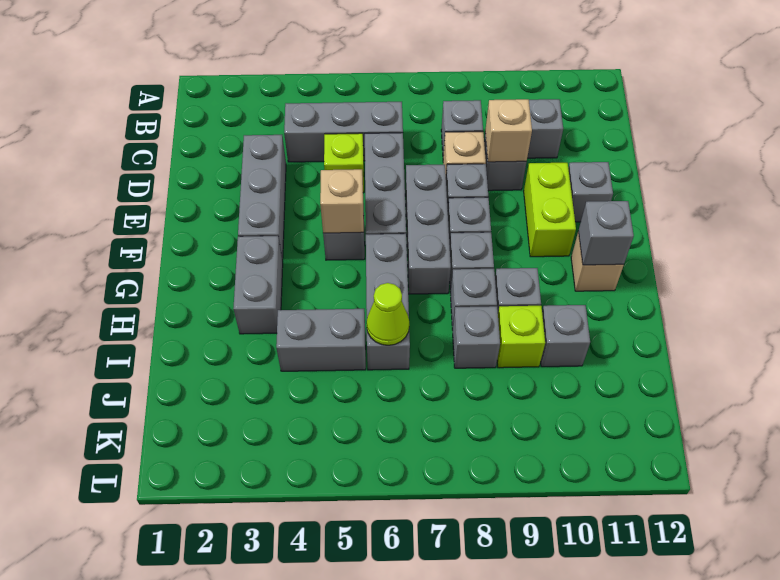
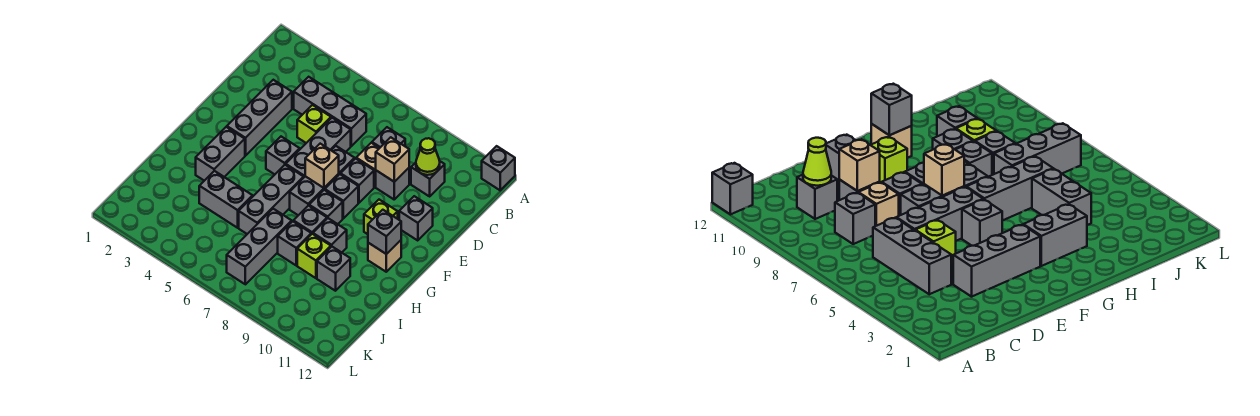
none -> grey 1x1 brick [482,146,515,190]
lime 1x2 brick [524,163,576,257] -> lime 1x1 brick [364,200,398,234]
tan 1x1 brick [320,169,364,233] -> tan 1x1 brick moved to [305,144,339,188]
lime 1x1 cone [367,283,409,345] -> lime 1x1 cone moved to [416,138,440,175]
none -> grey 1x3 brick [227,209,292,284]

